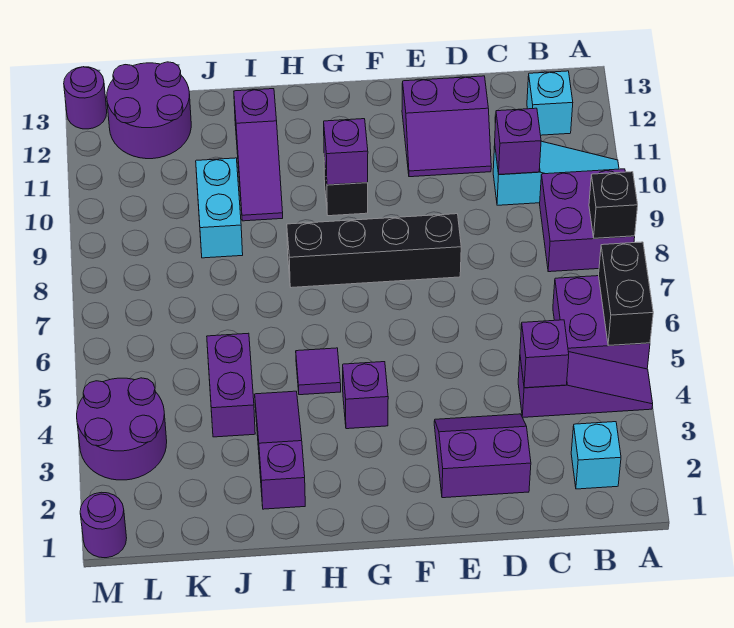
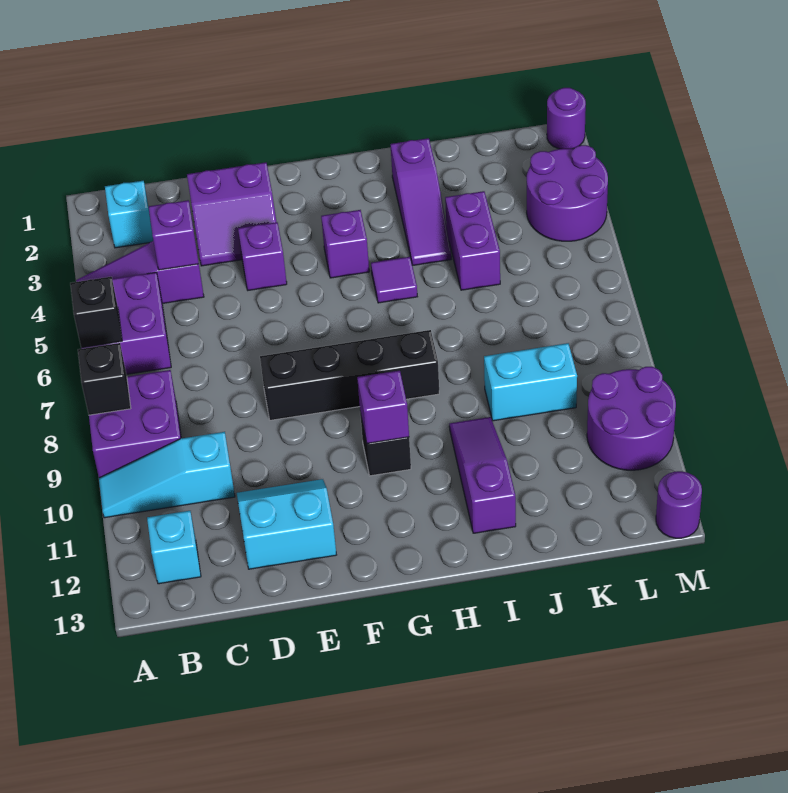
black 1x2 brick [599,242,653,346] -> black 1x1 brick [70,277,122,348]
purple 1x1 brick [495,108,541,175] -> purple 1x1 brick moved to [238,222,287,290]
purple 2x2 slope [402,76,491,177] -> cyan 2x2 slope [237,479,336,569]
cyan 1x2 brick [196,158,243,258] -> cyan 1x2 brick turned to [484,343,577,421]
purple 2x2 round brick [107,62,191,159] -> purple 2x2 round brick moved to [587,367,676,470]

